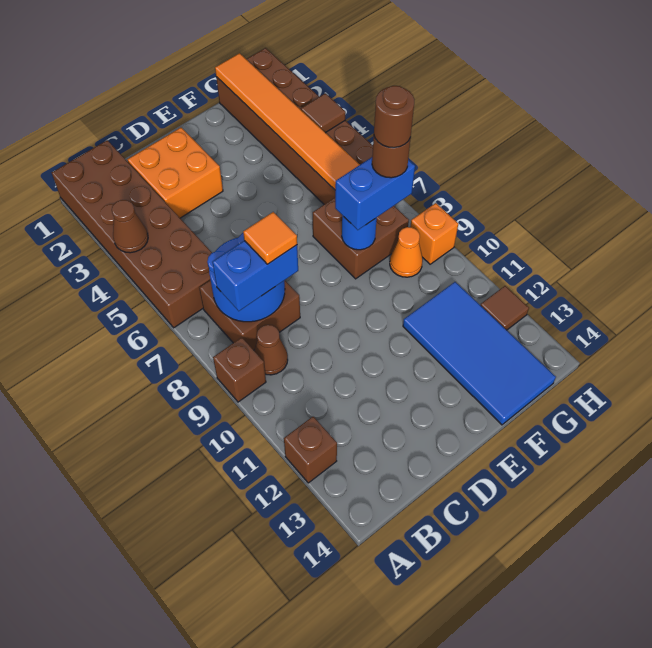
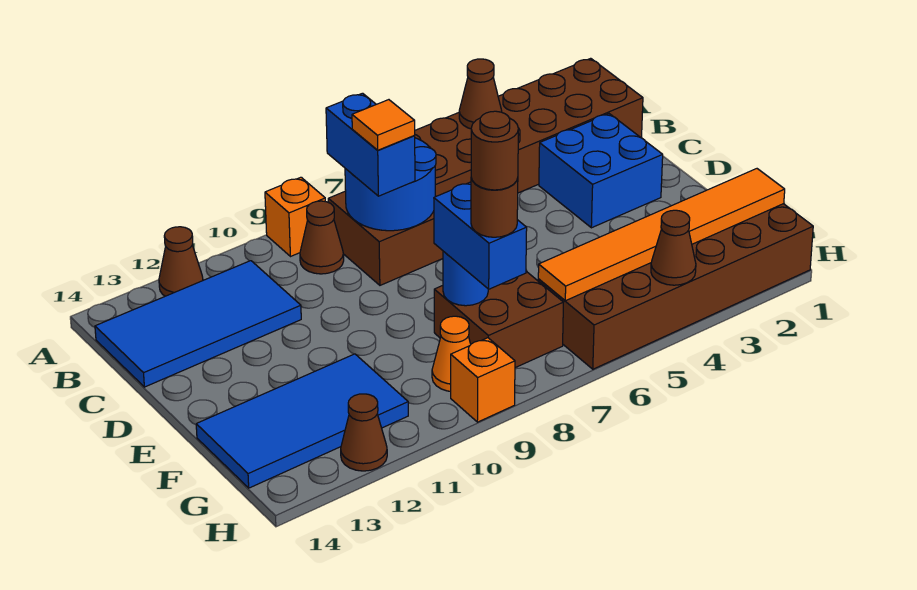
brown 1x1 brick [213,337,266,402] -> orange 1x1 brick [265,177,325,257]
brown 1x1 brick [284,417,337,483] -> brown 1x1 cone [159,227,203,296]
none -> blue 2x4 tile [95,261,301,387]
orange 2x2 brick [127,128,223,218] -> blue 2x2 brick [539,114,663,228]
brown 1x1 tile [301,93,346,133] -> brown 1x1 cone [651,210,696,285]
brown 1x1 tile [480,286,529,330] -> brown 1x1 cone [341,394,387,471]

